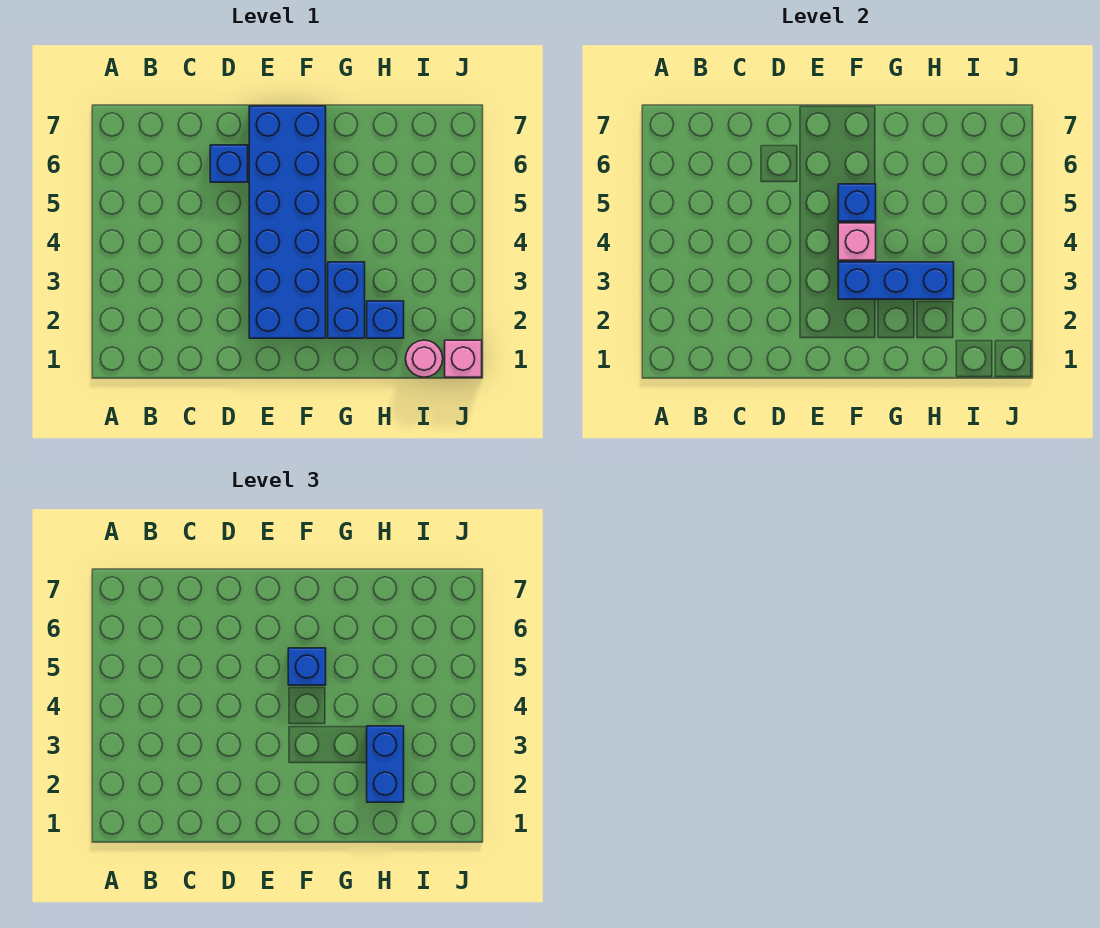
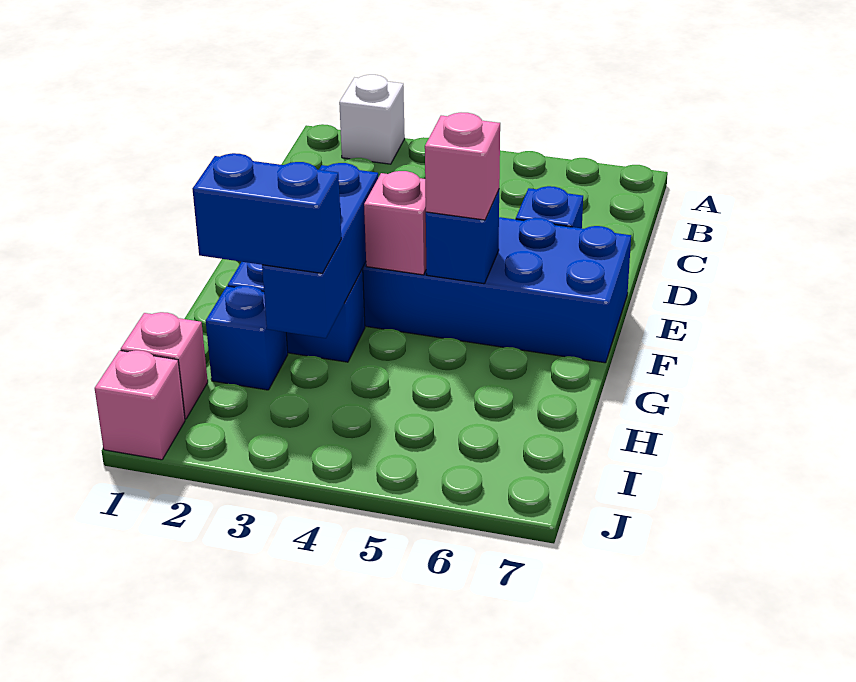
none -> white 1x1 brick [339,75,405,164]
blue 1x1 brick [288,648,326,685] -> pink 1x1 brick [425,113,500,220]
pink 1x1 round brick [406,340,443,377] -> pink 1x1 brick [121,312,208,419]

